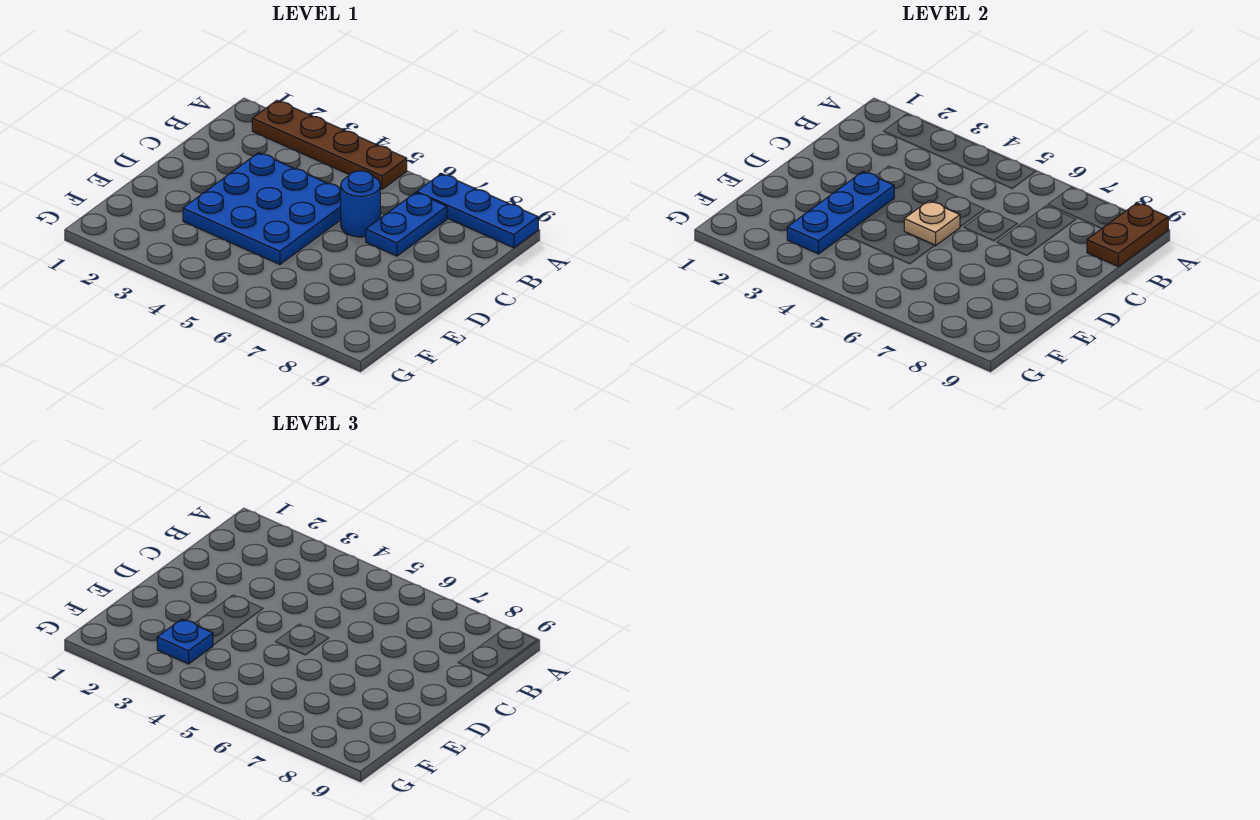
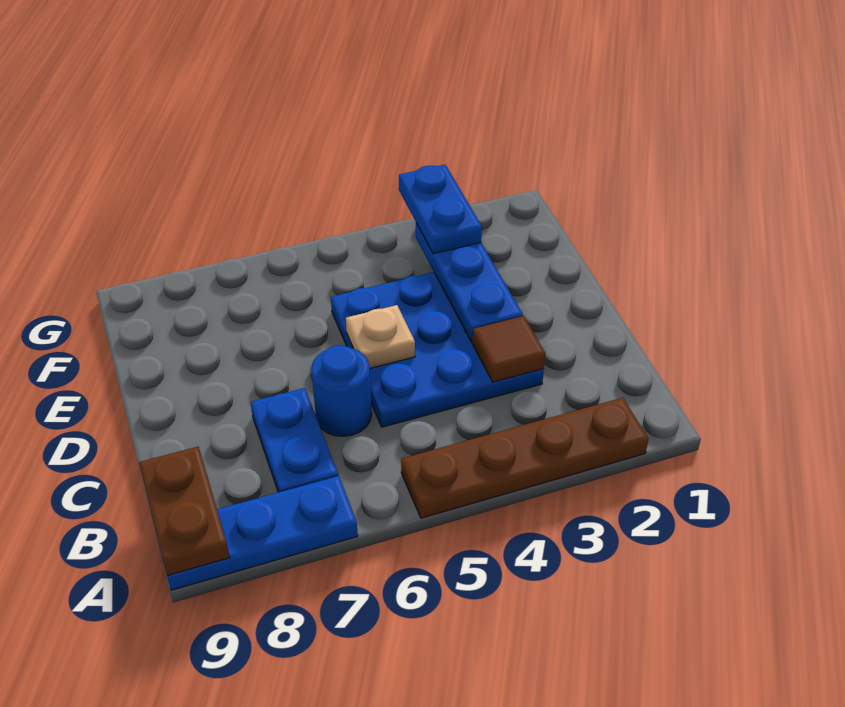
none -> brown 1x1 tile [472,316,545,382]
blue 1x1 plate [157,619,213,664] -> blue 1x2 plate [399,165,482,254]

